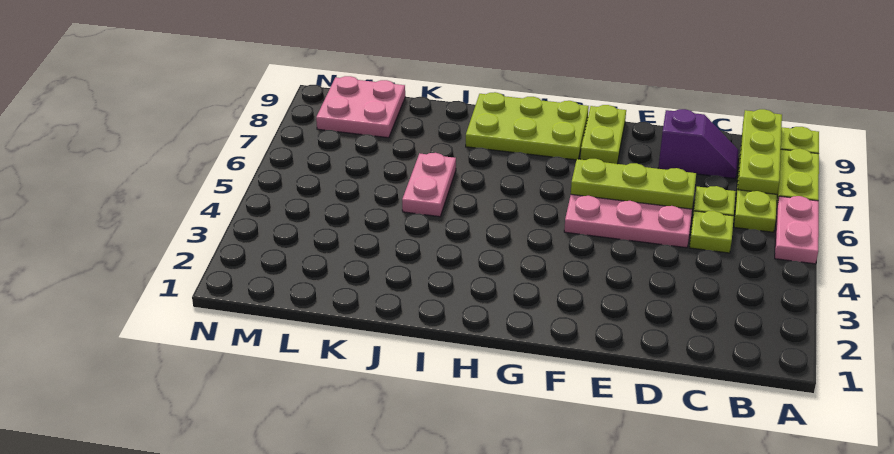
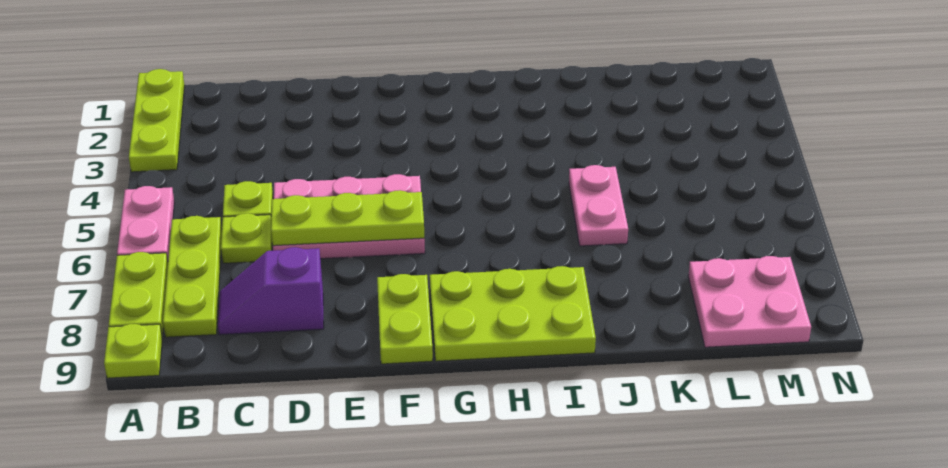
lime 1x3 plate [738,109,782,194] -> lime 1x3 plate moved to [129,69,185,172]

